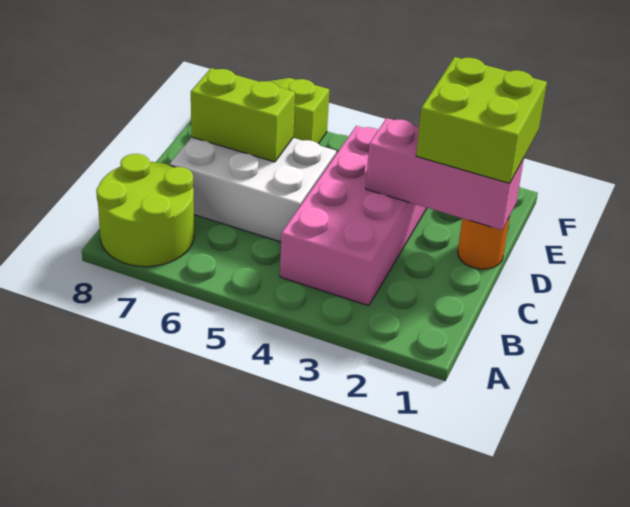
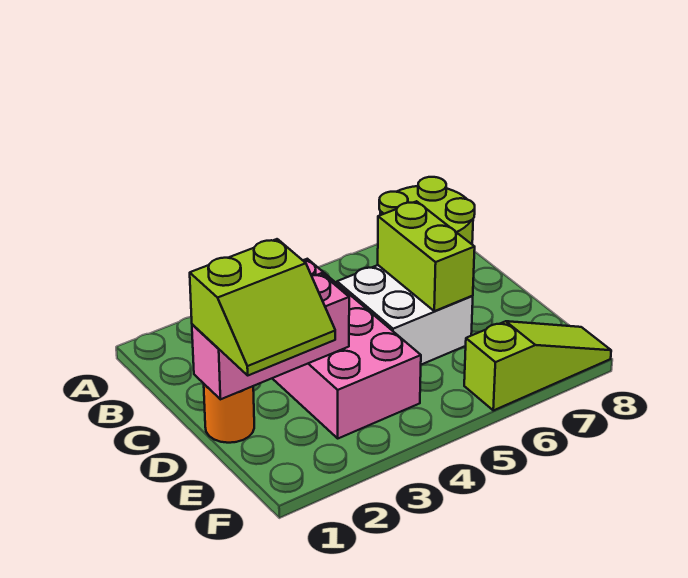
white 2x3 brick [170,137,336,242] -> white 2x2 brick [337,265,473,365]
lime 2x2 brick [416,57,547,183] -> lime 2x2 slope [190,239,335,375]
lime 1x2 brick [191,68,295,162] -> lime 1x2 brick turned to [378,201,475,311]

